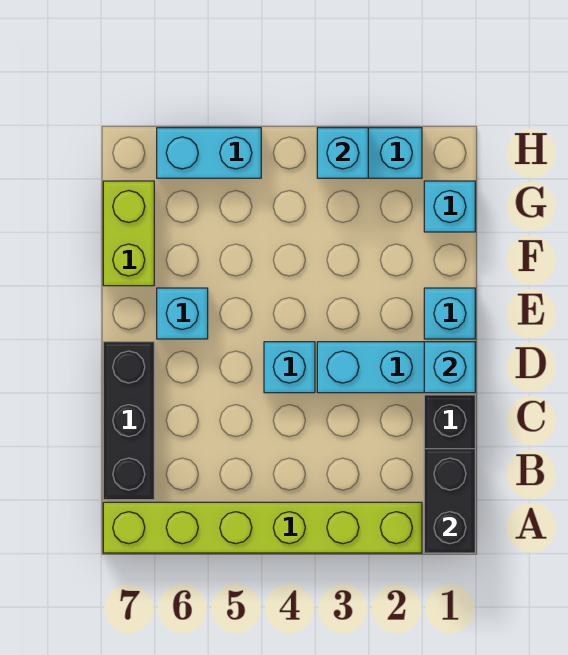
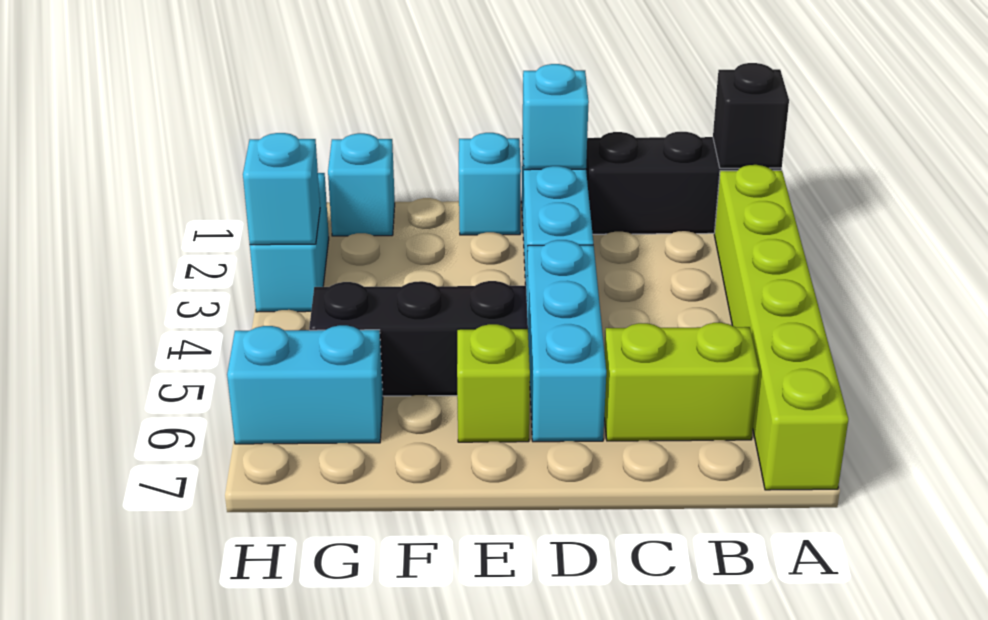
black 1x2 brick [424,449,475,553] -> black 1x1 brick [713,63,789,168]
black 1x3 brick [103,342,154,500] -> black 1x3 brick moved to [309,281,528,396]
cyan 1x1 brick [264,342,315,393] -> cyan 1x3 brick [527,240,606,442]
cyan 1x1 brick [157,288,208,339] -> lime 1x1 brick [457,324,530,442]
lime 1x2 brick [103,181,154,286] -> lime 1x2 brick moved to [604,323,759,441]
cyan 1x2 brick [157,128,261,178] -> cyan 1x2 brick turned to [227,325,383,444]

